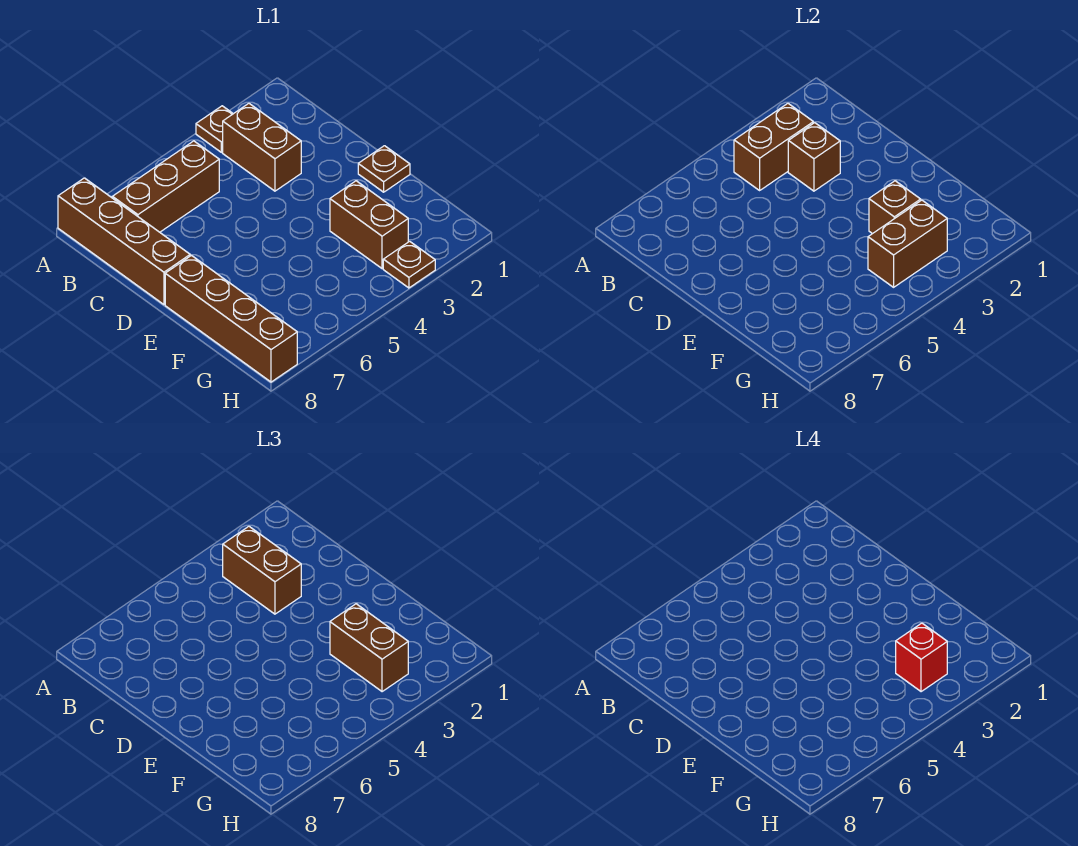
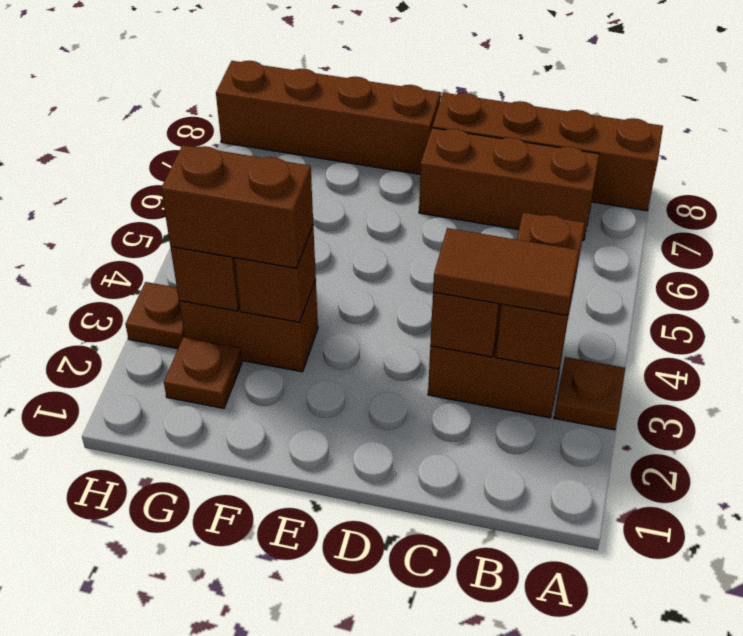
brown 1x2 brick [223,526,301,614] -> brown 1x2 tile [433,228,579,315]
brown 1x3 brick [112,141,219,232] -> brown 1x3 brick turned to [419,128,599,240]
brown 1x1 plate [358,146,410,192] -> brown 1x1 plate moved to [164,337,242,408]
red 1x1 brick [896,623,947,692] -> none

